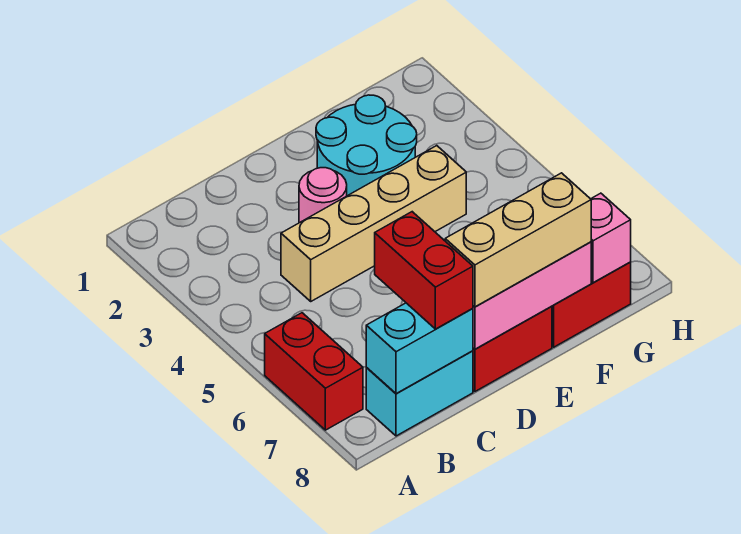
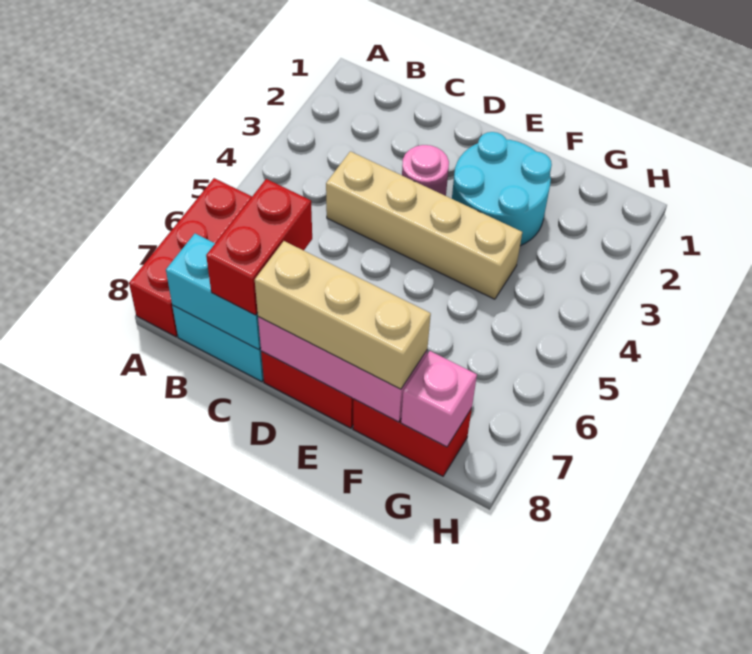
red 1x2 brick [265,313,363,430] -> red 1x3 brick [129,178,252,337]

